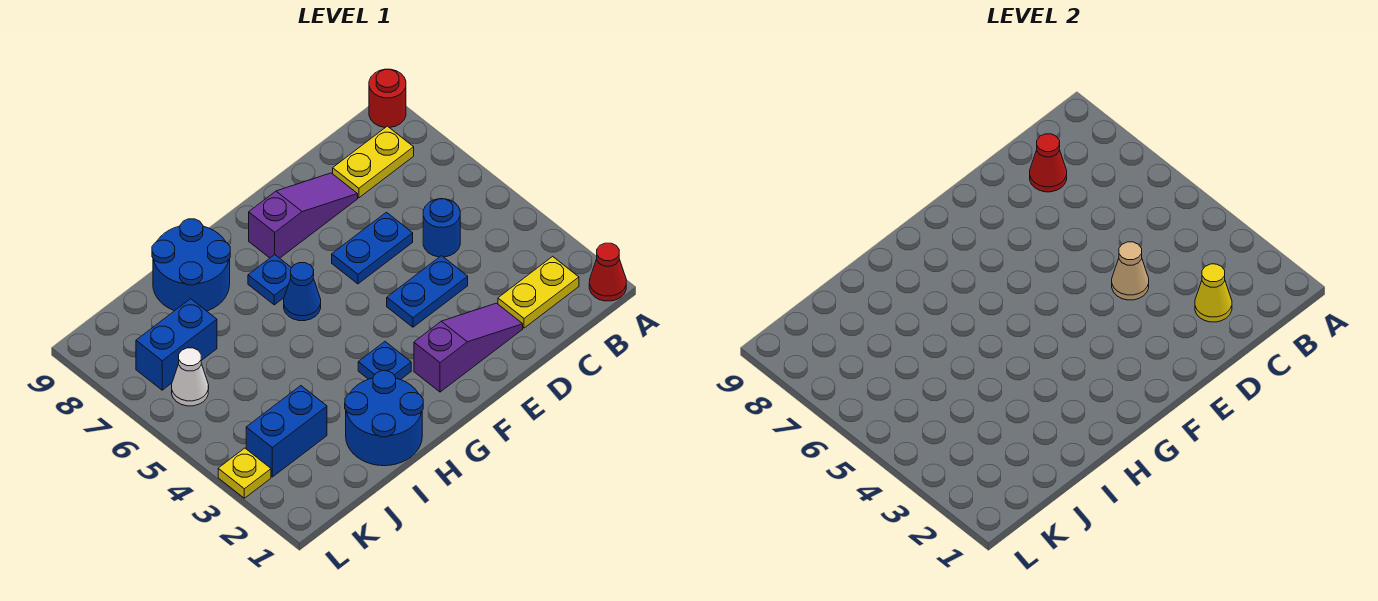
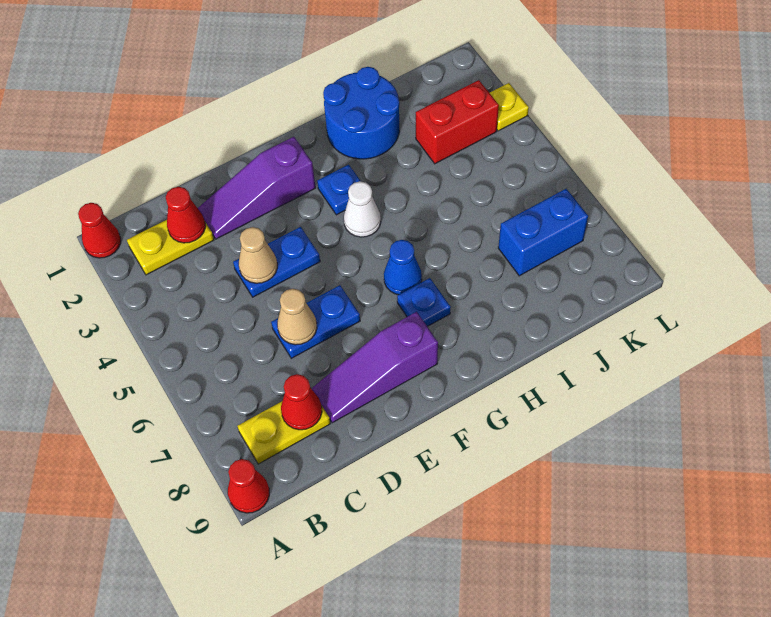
red 1x1 round brick [369,69,406,128] -> red 1x1 cone [228,459,269,513]
yellow 1x1 cone [1195,264,1232,322] -> red 1x1 cone [166,187,205,243]
blue 1x1 round brick [423,199,460,257] -> none
none -> tan 1x1 cone [277,289,317,345]
blue 2x2 round brick [152,219,230,311] -> none
blue 1x2 brick [246,386,327,477] -> red 1x2 brick [416,80,499,164]
white 1x1 cone [172,348,209,406] -> white 1x1 cone moved to [344,181,381,237]

